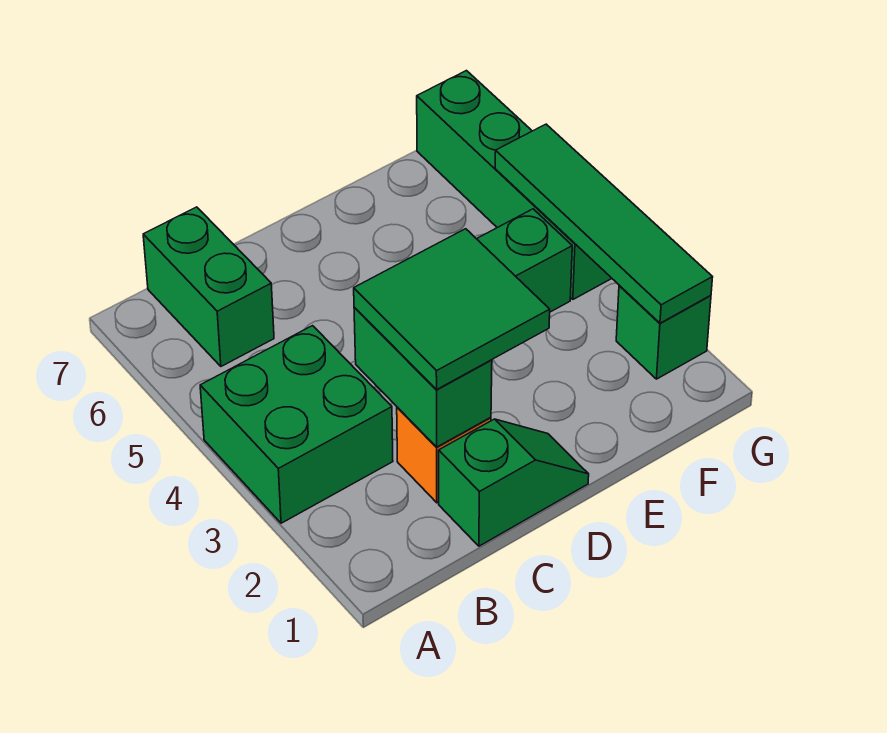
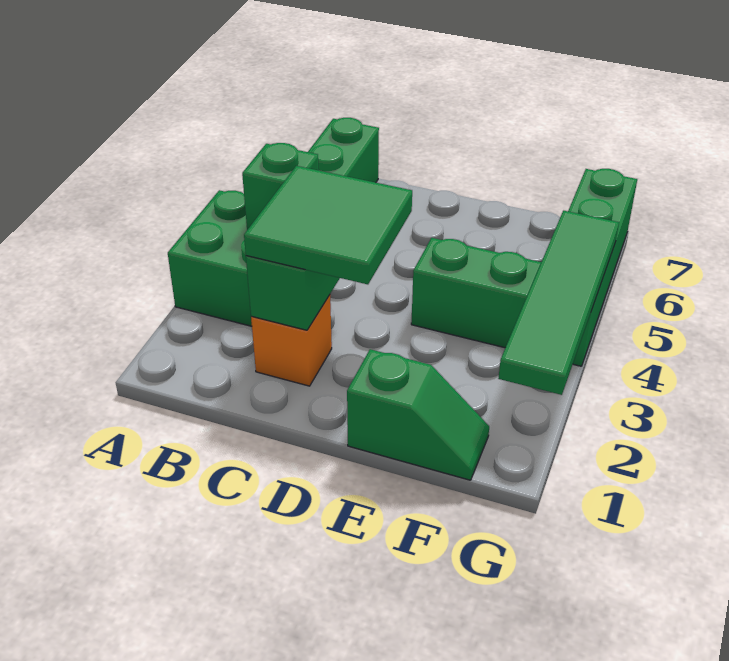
green 1x2 slope [439,419,589,546] -> green 1x2 slope moved to [347,349,489,480]
green 1x1 brick [616,285,711,379] -> green 1x1 brick moved to [242,143,319,230]

